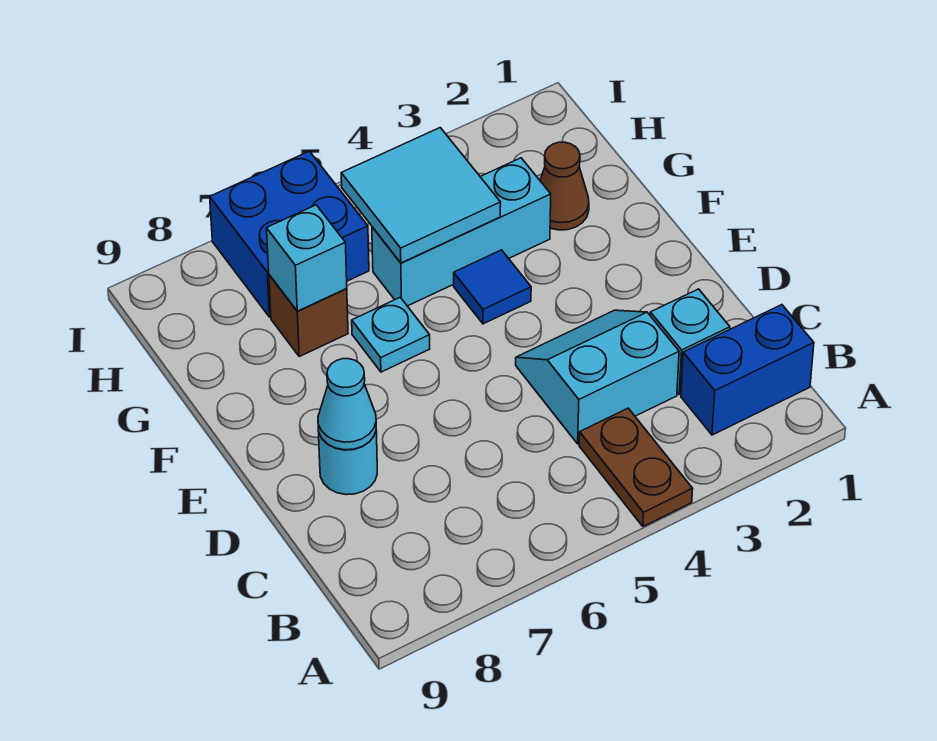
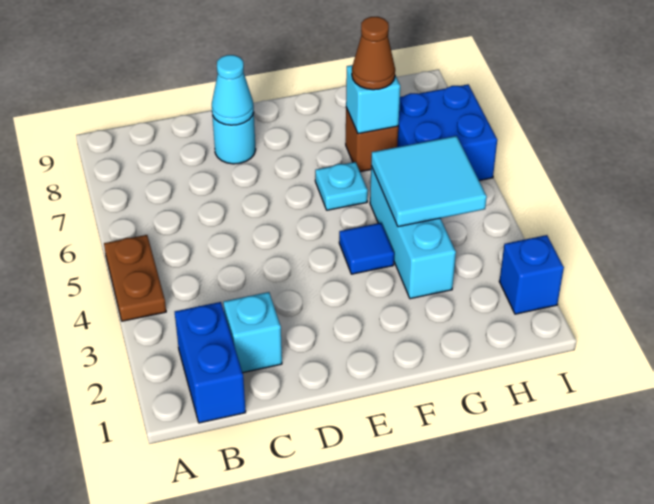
brown 1x2 plate [579,408,693,526] -> brown 1x2 plate turned to [104,235,166,321]
cyan 2x2 slope [516,310,679,444] -> none
brown 1x1 cone [540,142,589,230] -> brown 1x1 cone moved to [352,17,395,90]
none -> blue 1x1 brick [499,235,564,314]

